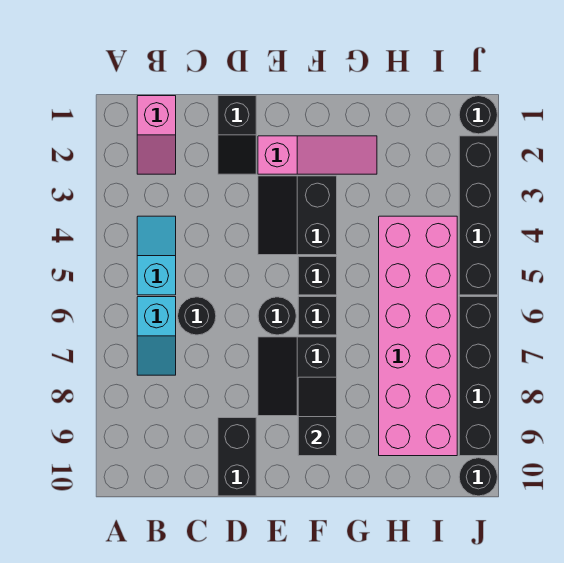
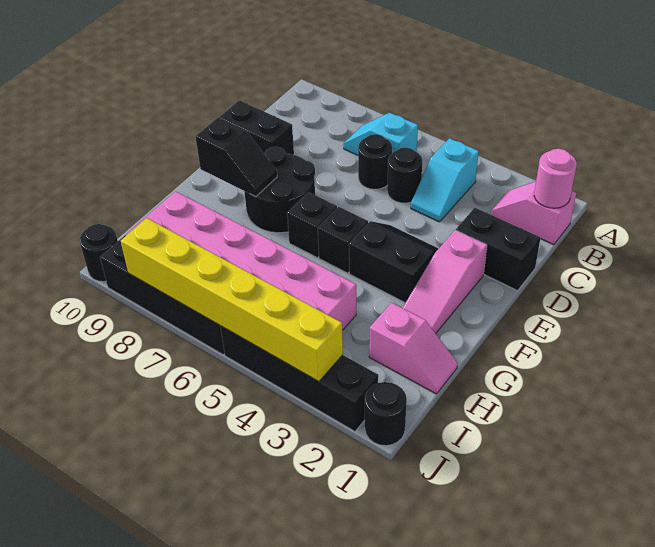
none -> pink 1x1 round brick [534,149,577,208]
cyan 1x2 slope [137,216,176,295] -> cyan 1x2 slope turned to [411,138,479,222]
black 1x2 slope [218,96,256,174] -> black 1x2 brick [456,208,540,291]
black 1x1 round brick [258,297,296,335] -> black 1x1 round brick moved to [387,147,422,203]
black 2x2 slope [258,337,337,416] -> black 2x2 round brick [244,147,315,233]
none -> pink 1x2 slope [369,303,458,394]
none -> yellow 1x6 brick [121,218,343,382]

